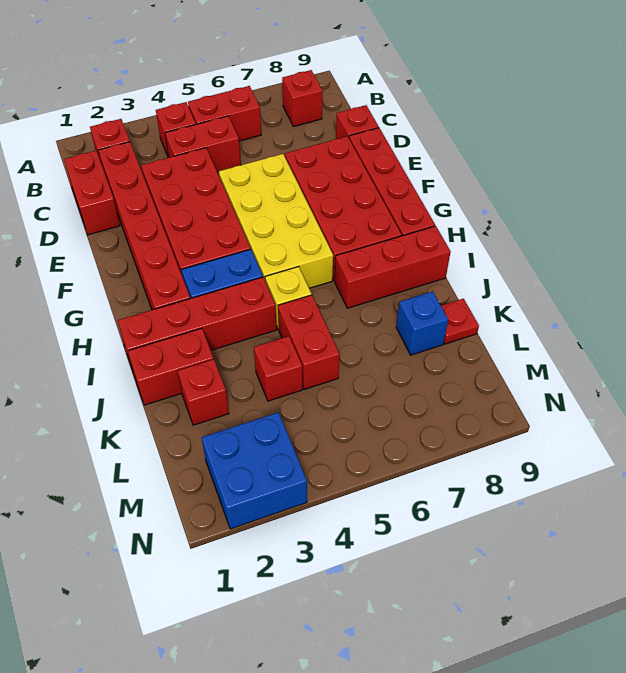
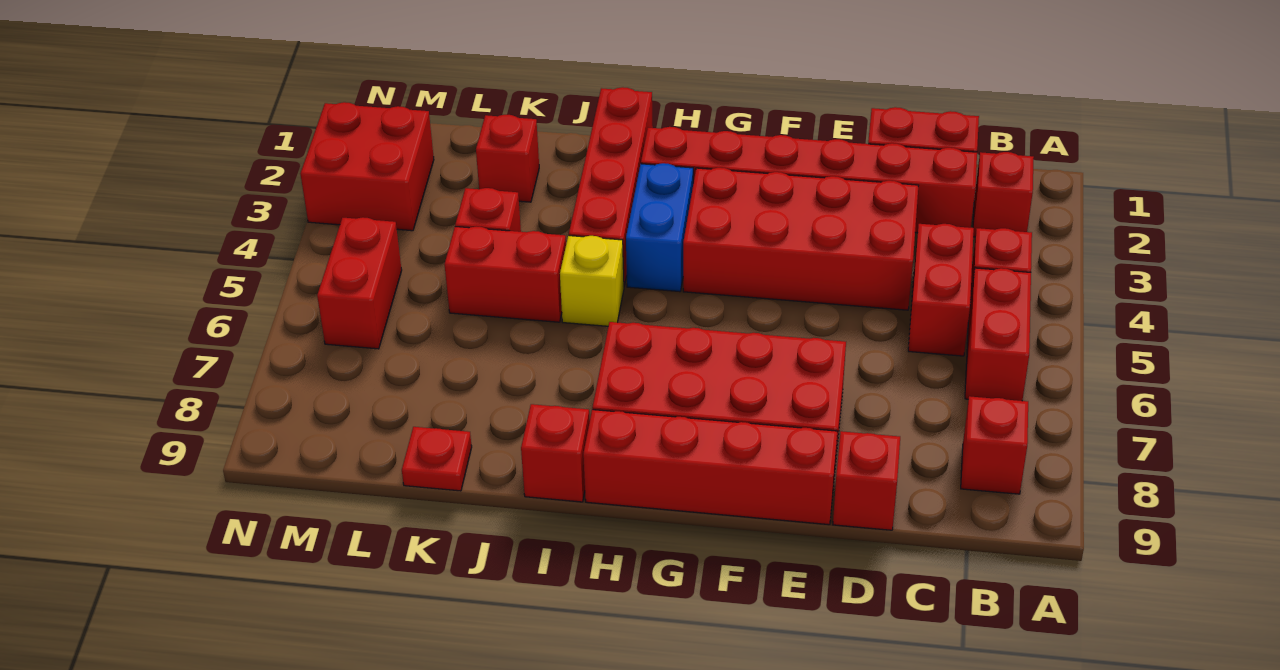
yellow 2x4 brick [219,154,333,288] -> none
red 1x3 brick [335,226,451,308] -> red 1x1 brick [521,404,590,502]
red 1x2 brick [128,328,214,405] -> red 1x2 brick moved to [317,217,402,349]
blue 1x1 brick [396,291,448,355] -> none
blue 2x2 brick [202,412,307,529] -> red 2x2 brick [300,102,434,231]

